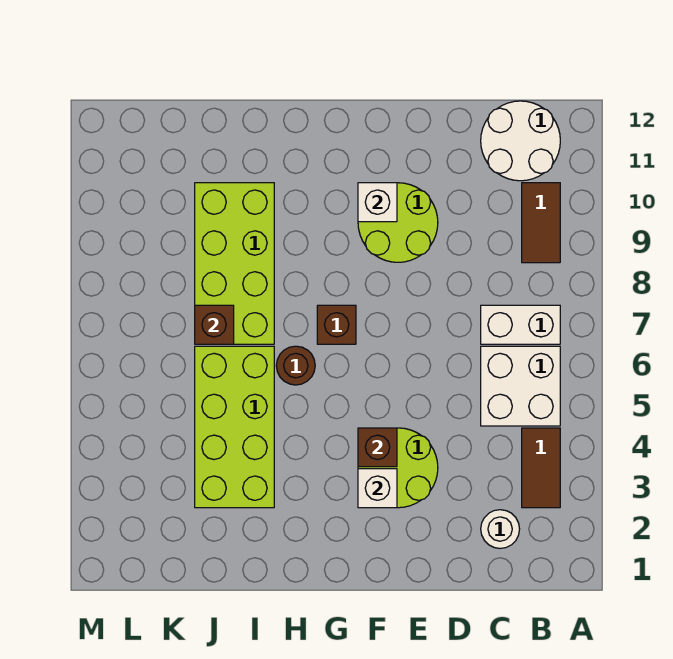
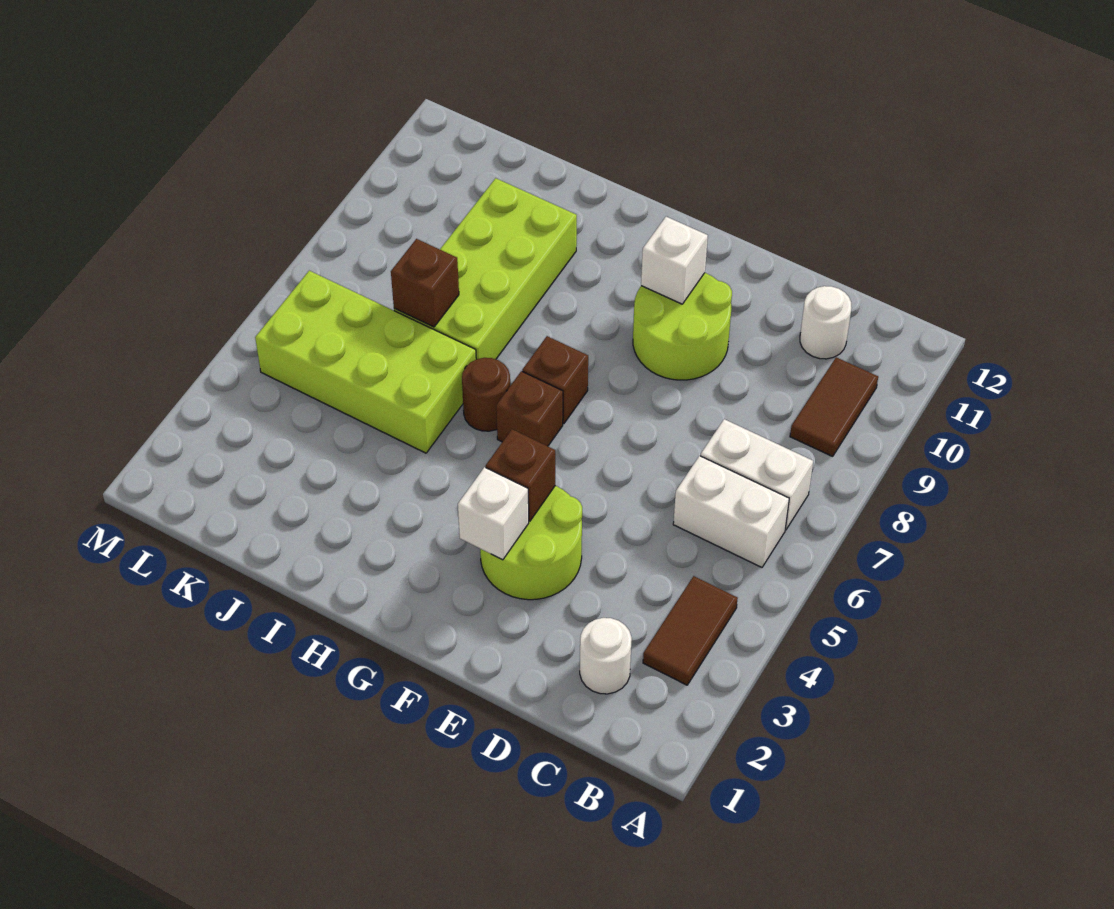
white 2x2 brick [481,346,560,426] -> white 1x2 brick [673,456,789,567]
white 2x2 round brick [481,101,560,181] -> white 1x1 round brick [800,286,852,359]
none -> brown 1x1 brick [496,371,563,446]
lime 2x4 brick [195,346,274,508] -> lime 2x4 brick turned to [255,271,476,453]

